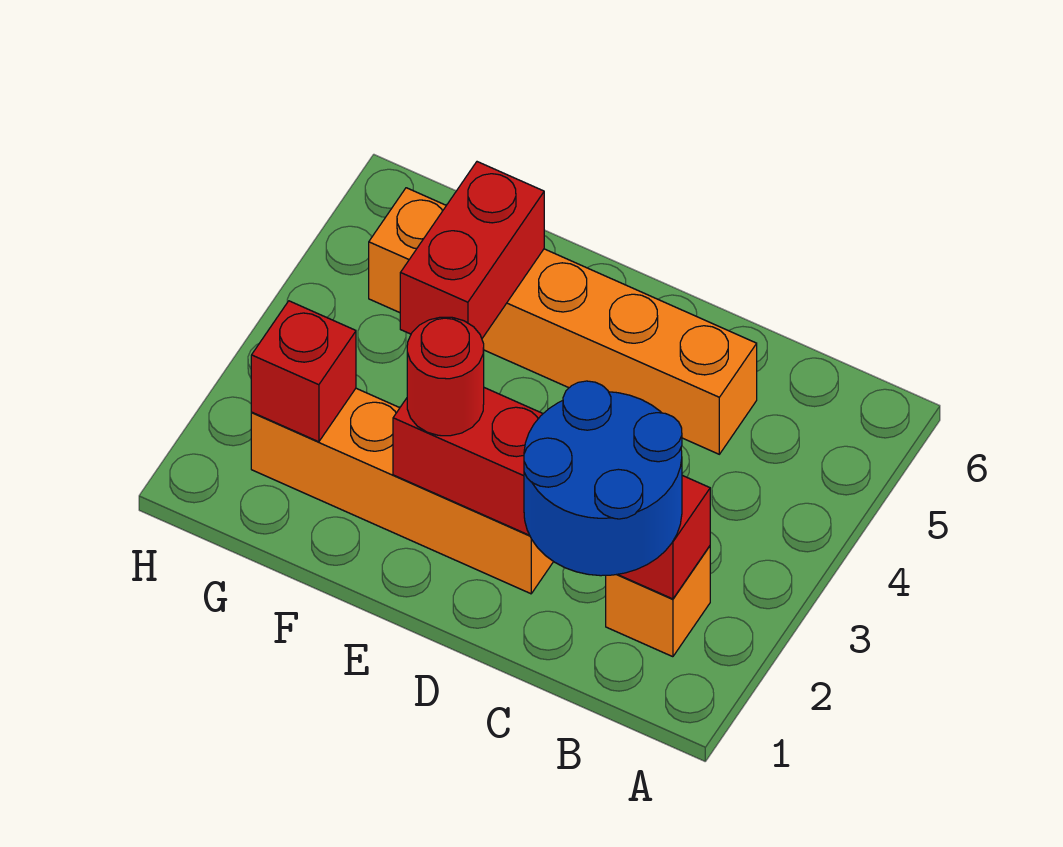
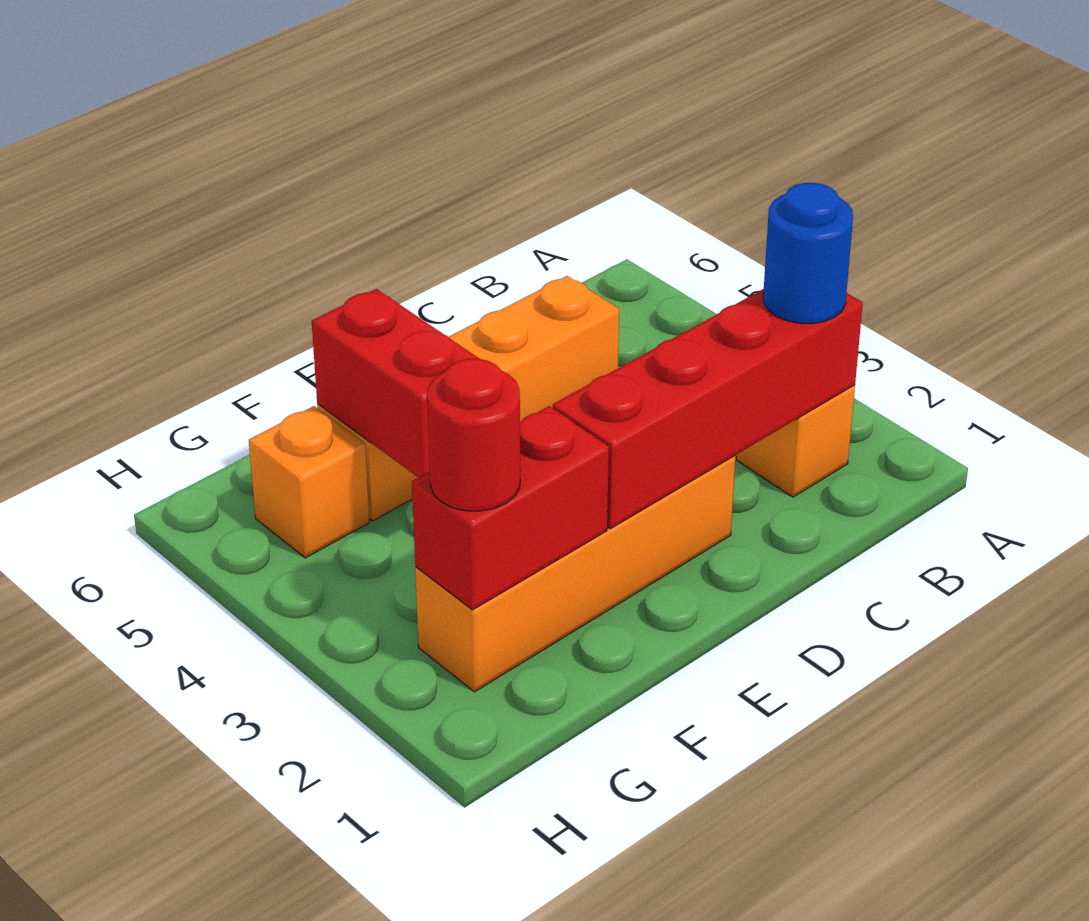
blue 2x2 round brick [524,381,682,576] -> blue 1x1 round brick [763,183,853,324]
red 1x1 round brick [407,317,484,436] -> red 1x1 round brick moved to [427,359,520,511]
red 1x1 brick [251,301,356,442] -> red 1x2 brick [412,406,609,610]

